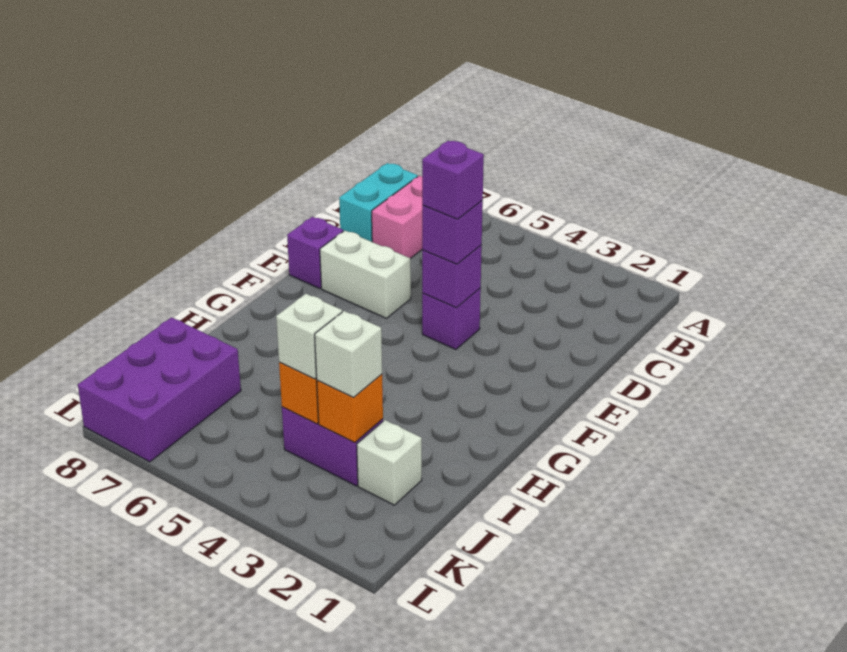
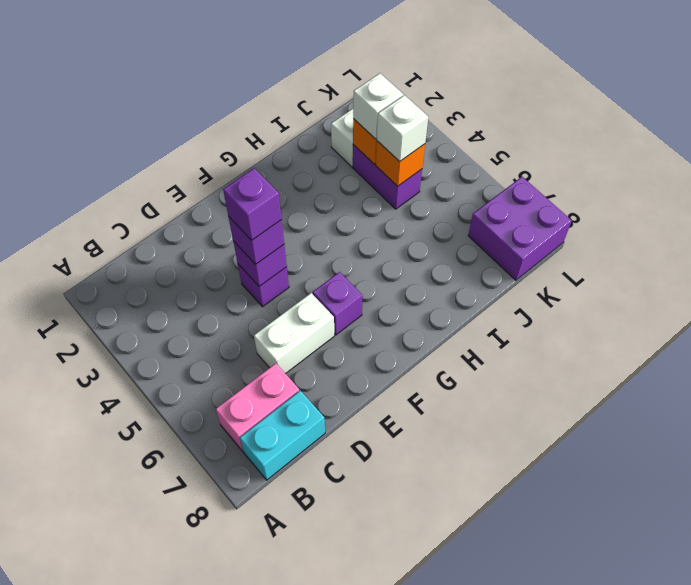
white 1x2 brick [320,231,411,318] -> white 1x2 brick turned to [254,293,334,374]
purple 1x1 brick [287,217,343,289] -> purple 1x1 brick moved to [313,272,363,335]
purple 2x3 brick [78,317,241,462] -> purple 2x2 brick [468,177,572,280]

